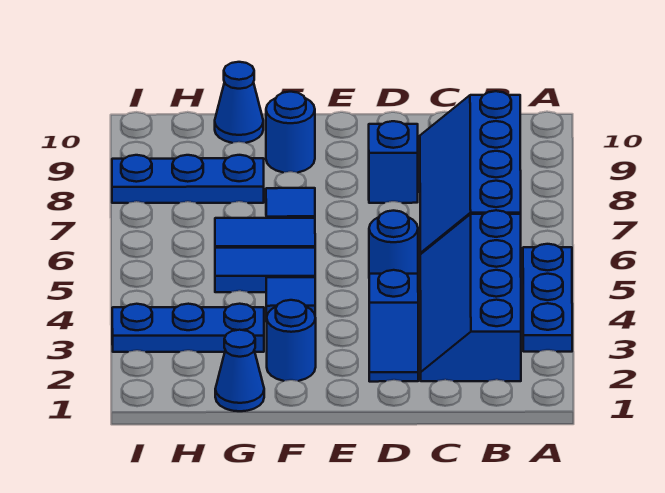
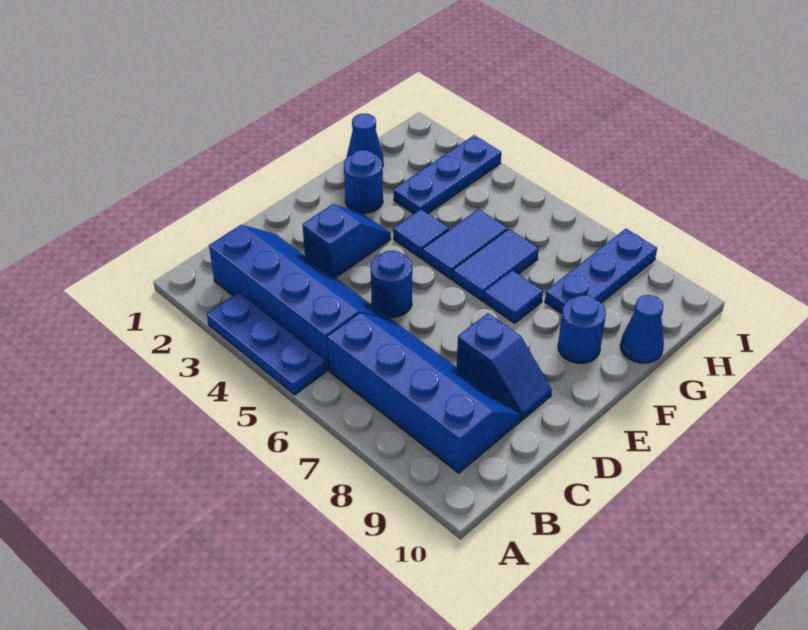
blue 1x2 slope [369,270,418,382] -> blue 1x2 slope turned to [303,204,391,278]

